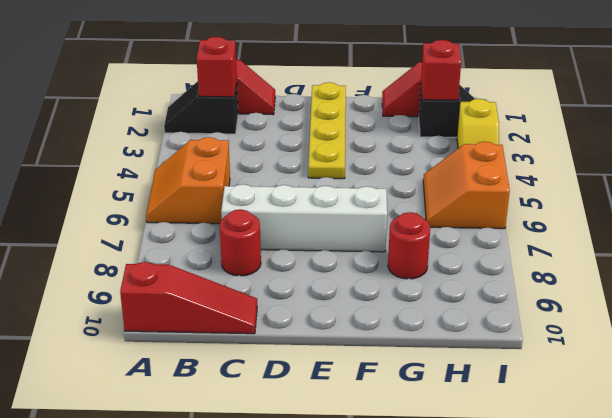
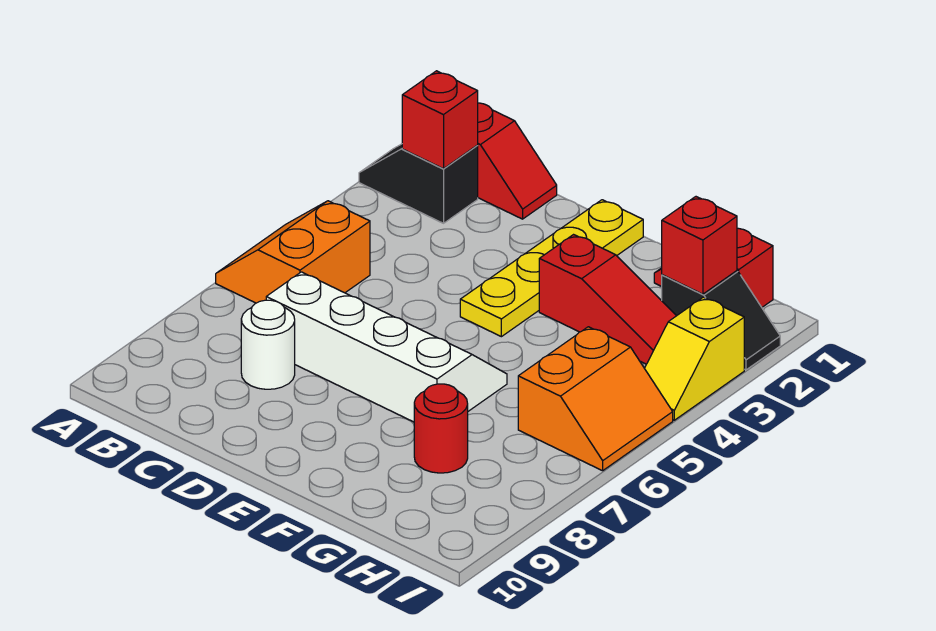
red 1x3 slope [120,262,257,334] -> red 1x3 slope moved to [539,235,676,364]
red 1x1 round brick [220,209,261,276] -> white 1x1 round brick [241,300,295,389]
orange 2x2 slope [423,142,510,229] -> orange 2x2 slope turned to [518,327,673,471]

